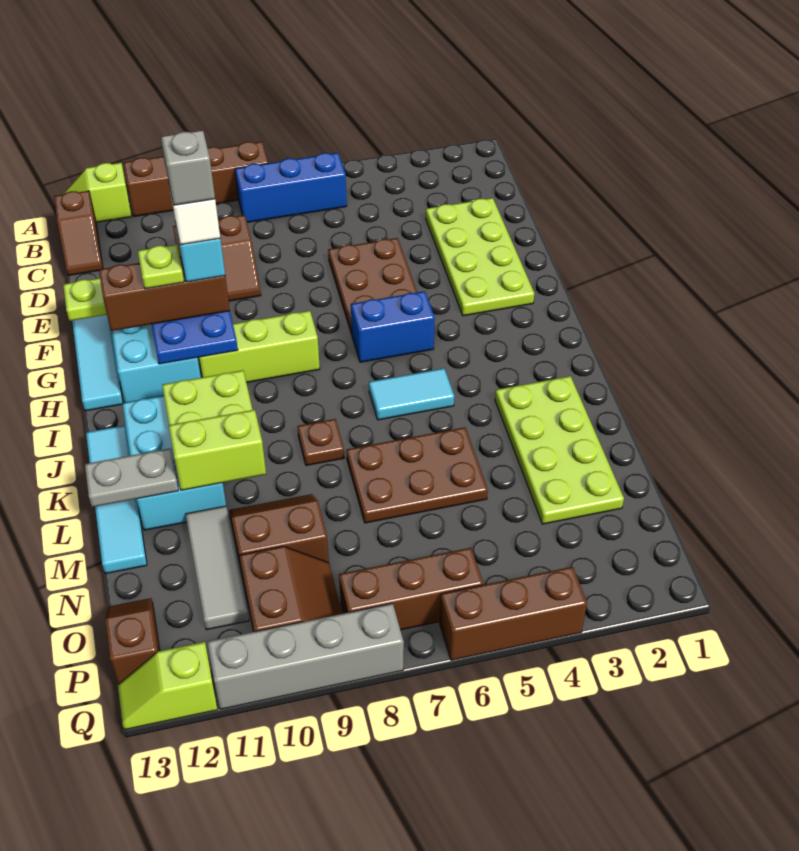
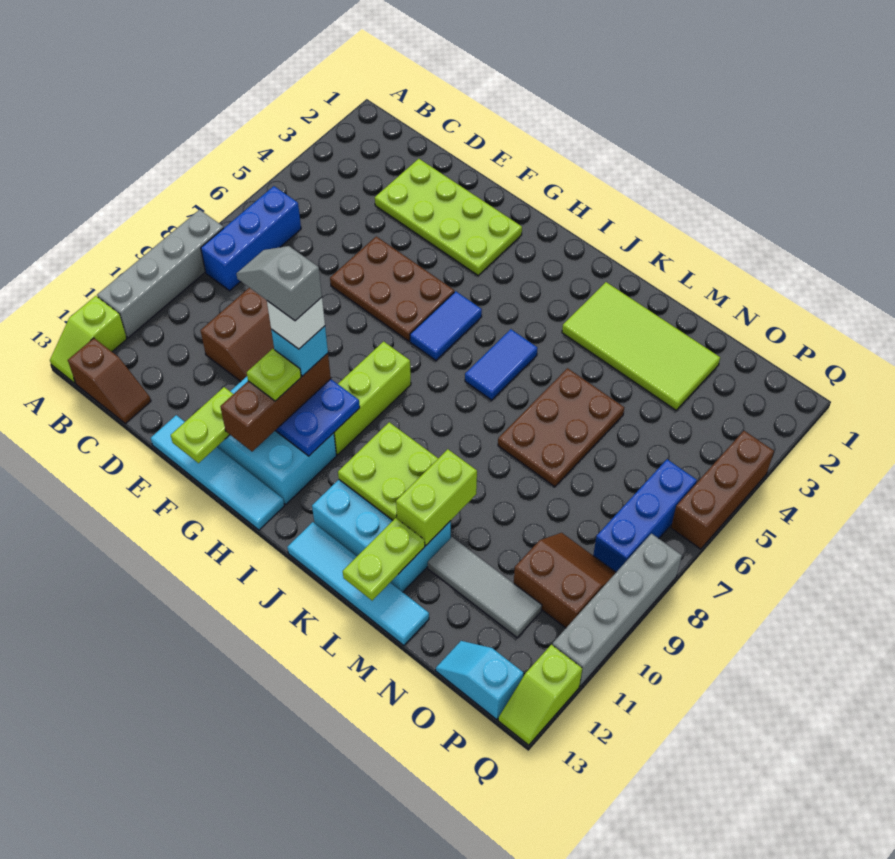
brown 1x4 brick [124,142,268,216] -> grey 1x4 brick [97,210,224,338]
blue 1x2 brick [351,291,435,362] -> blue 1x2 tile [410,291,482,360]
cyan 1x2 tile [369,368,454,420] -> blue 1x2 tile [465,329,537,400]
lime 2x4 plate [495,376,624,524] -> lime 2x4 tile [562,282,720,410]
brown 1x1 plate [297,419,344,466] -> none
grey 1x2 plate [85,448,179,507] -> lime 1x2 plate [343,518,425,601]
brown 2x2 slope [229,494,329,577] -> none
brown 1x2 slope [105,598,160,684] -> cyan 1x2 slope [436,641,523,719]
brown 1x3 brick [339,548,483,630] -> blue 1x3 brick [593,459,697,572]

